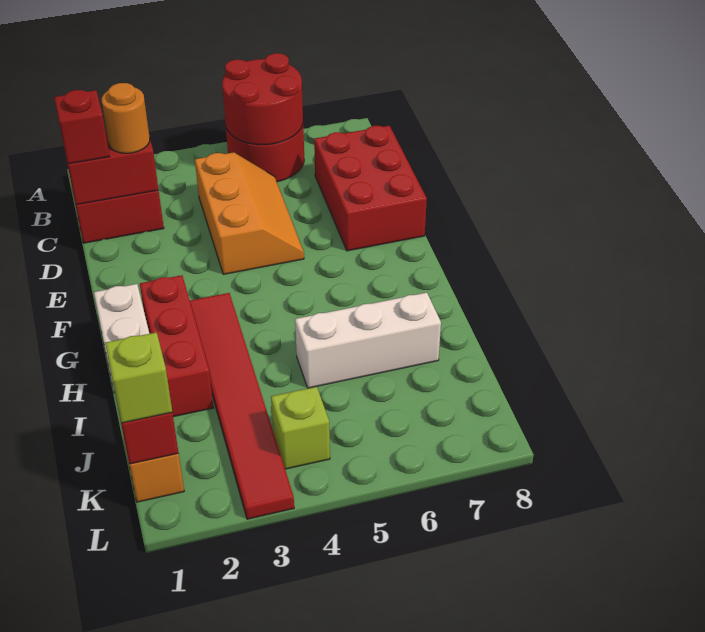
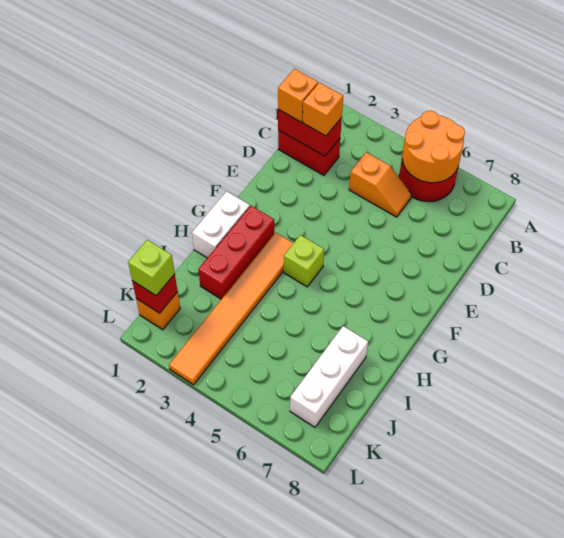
red 2x2 round brick [222,53,303,145] -> orange 2x2 round brick [402,111,465,183]
red 1x1 brick [54,90,110,164] -> orange 1x1 brick [278,69,318,122]
orange 1x1 round brick [102,83,150,153] -> orange 1x1 brick [303,82,343,136]
orange 2x3 slope [195,152,304,274] -> orange 1x2 slope [349,152,412,217]
red 2x3 brick [314,126,427,251] -> none
red 1x6 tile [190,293,294,519] -> orange 1x6 tile [169,233,293,385]
white 1x3 brick [295,292,441,388] -> white 1x3 brick turned to [290,326,368,427]
lime 1x1 brick [271,387,330,469] -> lime 1x1 brick moved to [284,235,324,287]

